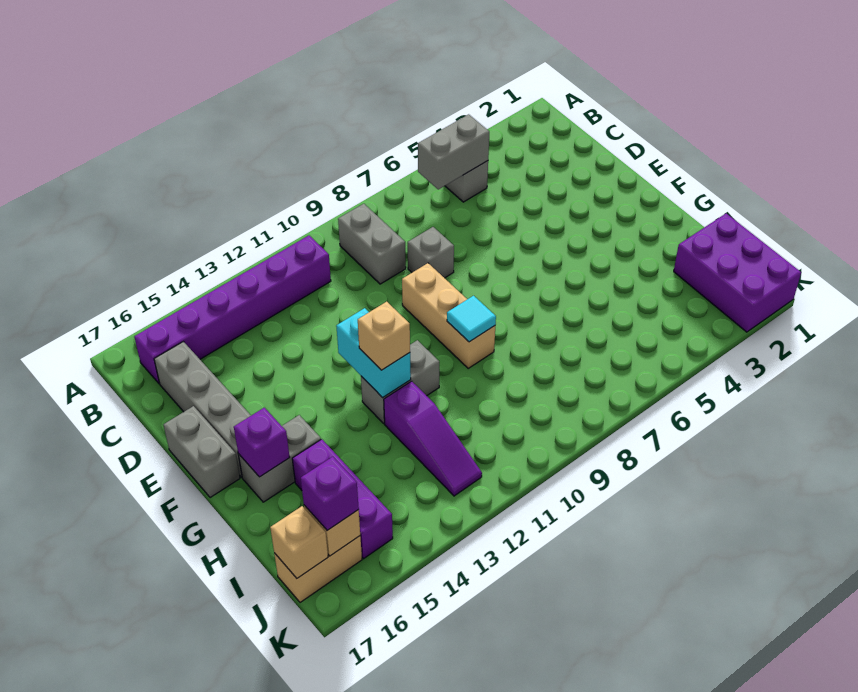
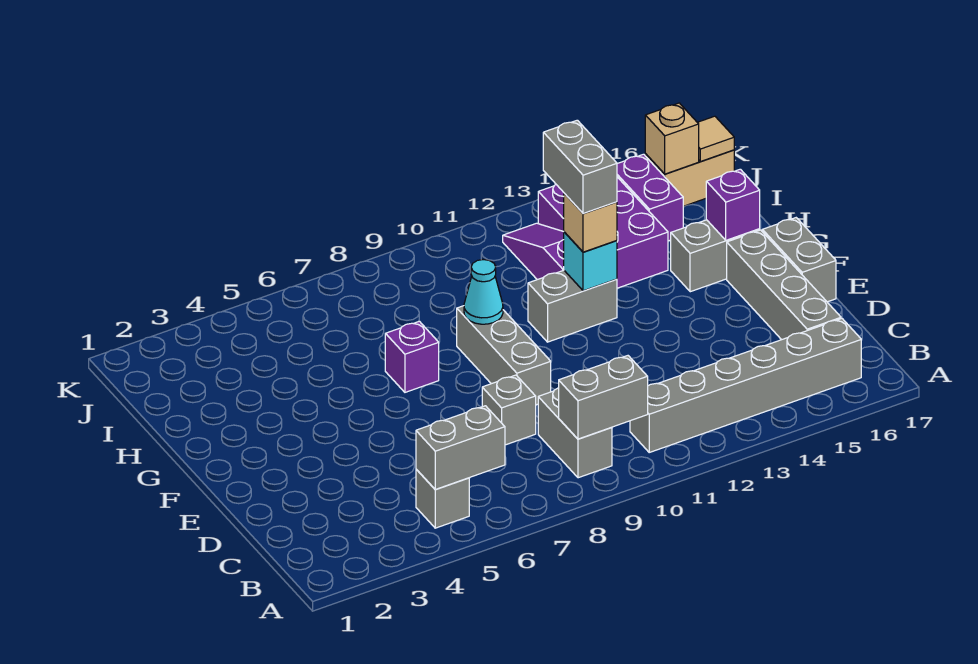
none -> grey 1x2 brick [559,356,648,439]
purple 1x6 brick [134,236,331,384] -> grey 1x6 brick [630,318,861,452]
tan 1x3 brick [402,263,495,368] -> grey 1x3 brick [457,306,551,405]
cyan 1x2 brick [336,308,411,398] -> cyan 1x1 brick [564,232,617,291]
cyan 1x1 tile [447,296,496,342] -> cyan 1x1 cone [464,260,503,324]
none -> grey 1x2 brick [543,120,617,213]
purple 1x3 brick [292,439,393,559] -> purple 1x2 brick [617,154,683,241]
purple 2x3 brick [674,213,801,332] -> purple 2x3 brick moved to [538,177,668,288]
purple 1x1 brick [301,457,359,530] -> purple 1x1 brick moved to [385,321,439,392]
tan 1x1 brick [270,506,328,578] -> tan 1x1 tile [697,116,734,162]

